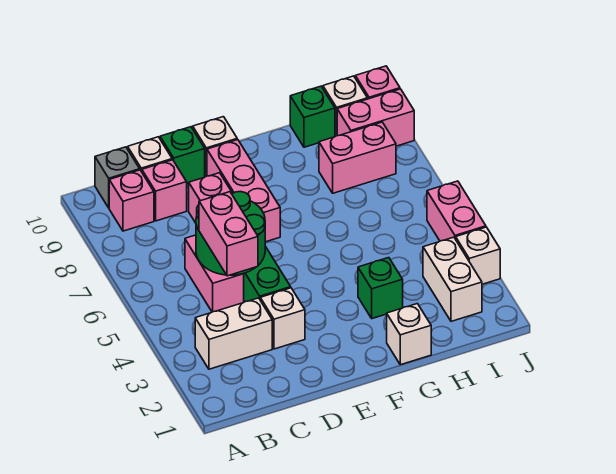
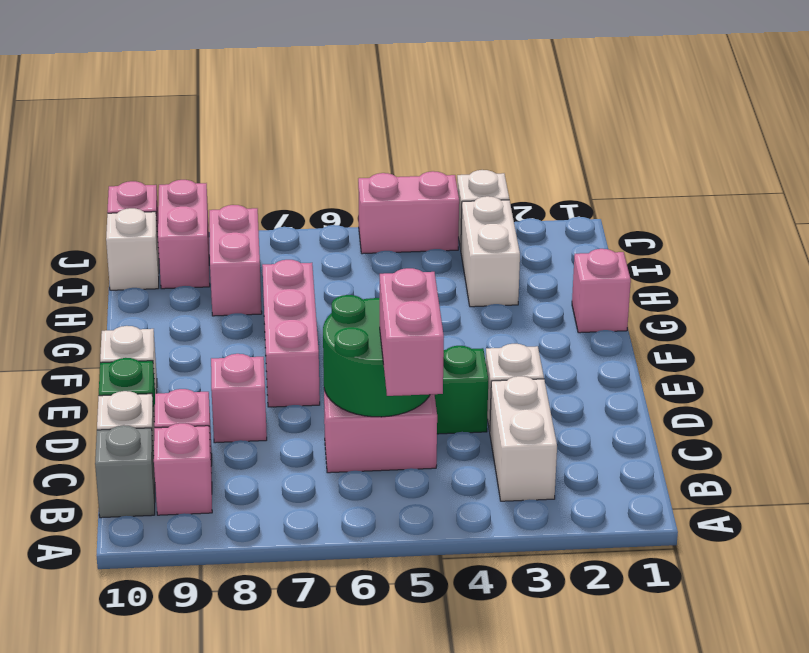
pink 1x2 brick [199,192,258,276] -> pink 1x2 brick turned to [380,268,444,396]
pink 1x3 brick [207,140,280,242] -> pink 1x3 brick turned to [262,260,320,407]
white 1x1 brick [387,304,431,365] -> pink 1x1 brick [572,249,631,333]
green 1x1 brick [358,258,403,319] -> none
green 1x1 brick [290,86,335,147] -> none
white 1x2 brick [423,237,482,321] -> white 1x2 brick turned to [461,196,520,307]

